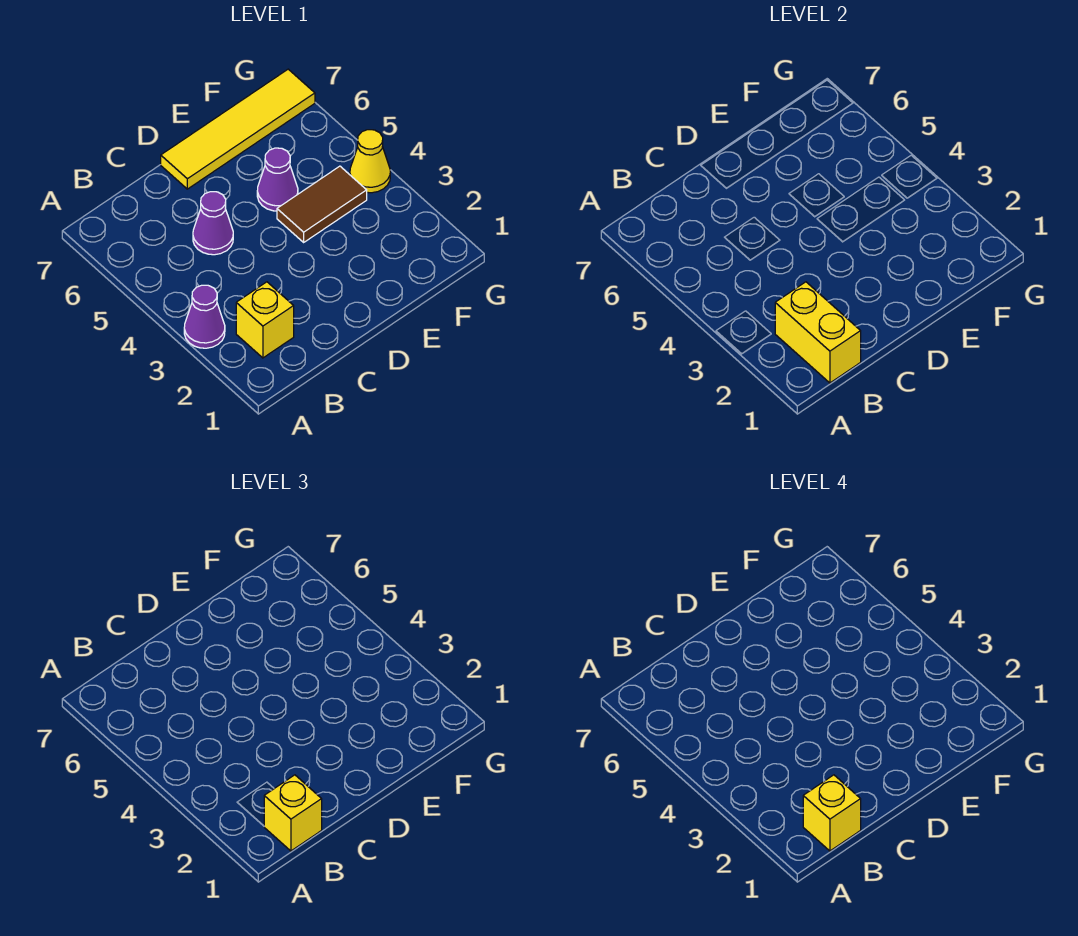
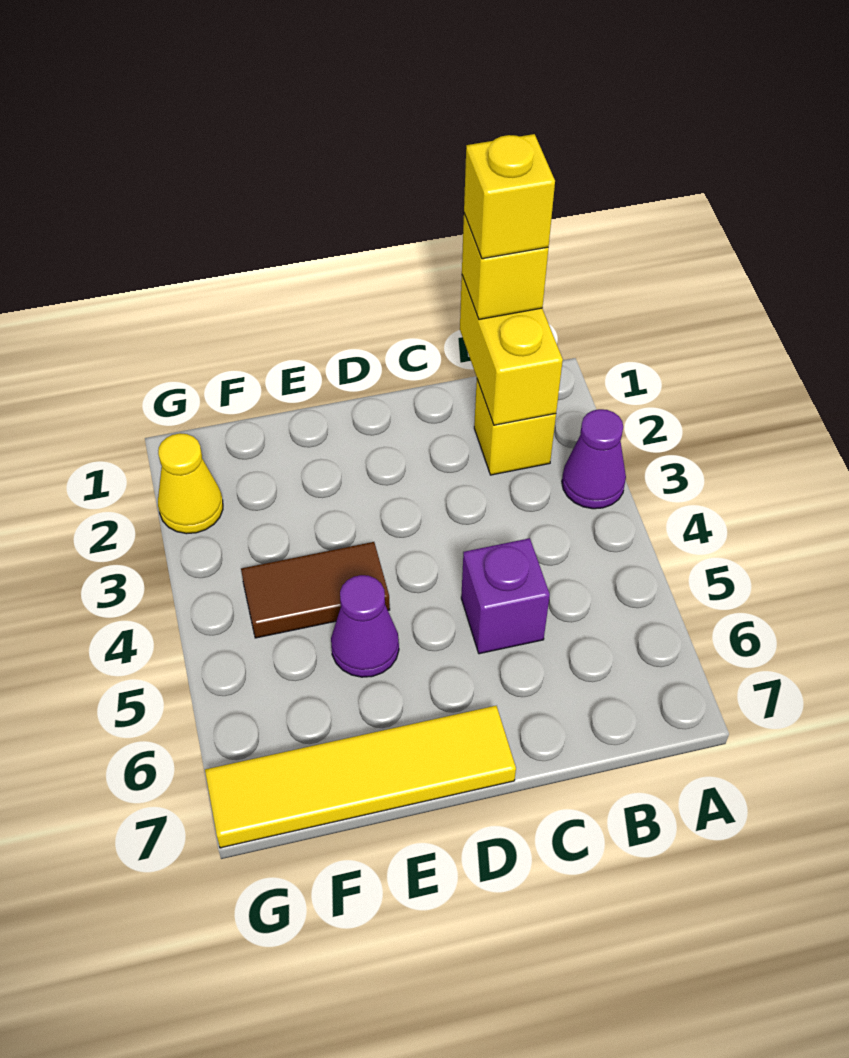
purple 1x1 cone [193,192,233,255] -> purple 1x1 brick [461,538,550,654]
yellow 1x1 cone [350,130,390,193] -> yellow 1x1 cone moved to [158,433,223,534]

